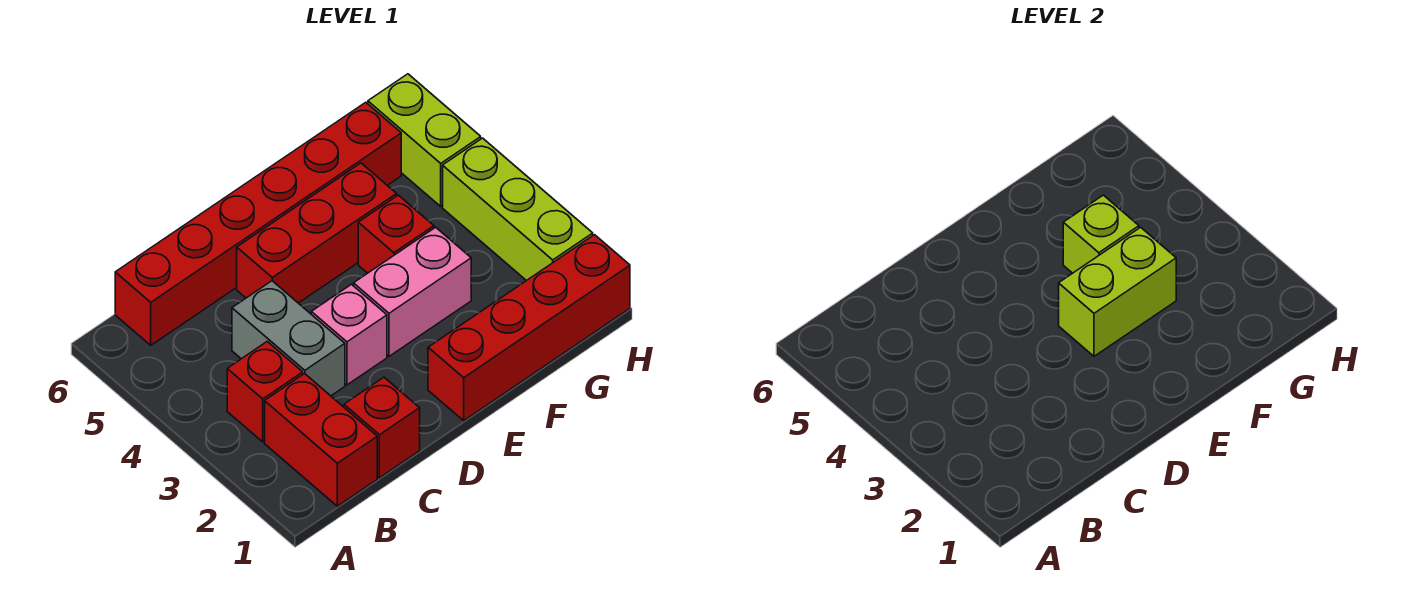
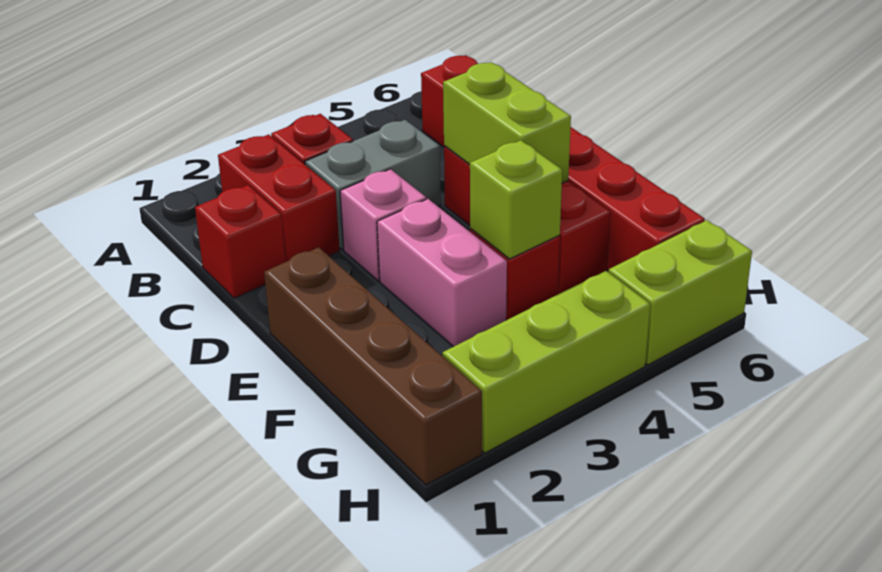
red 1x2 brick [265,374,377,506] -> red 1x2 brick turned to [218,134,340,262]
red 1x4 brick [428,235,630,421] -> brown 1x4 brick [264,247,482,485]
lime 1x2 brick [1059,227,1176,356] -> lime 1x2 brick moved to [443,62,571,183]

